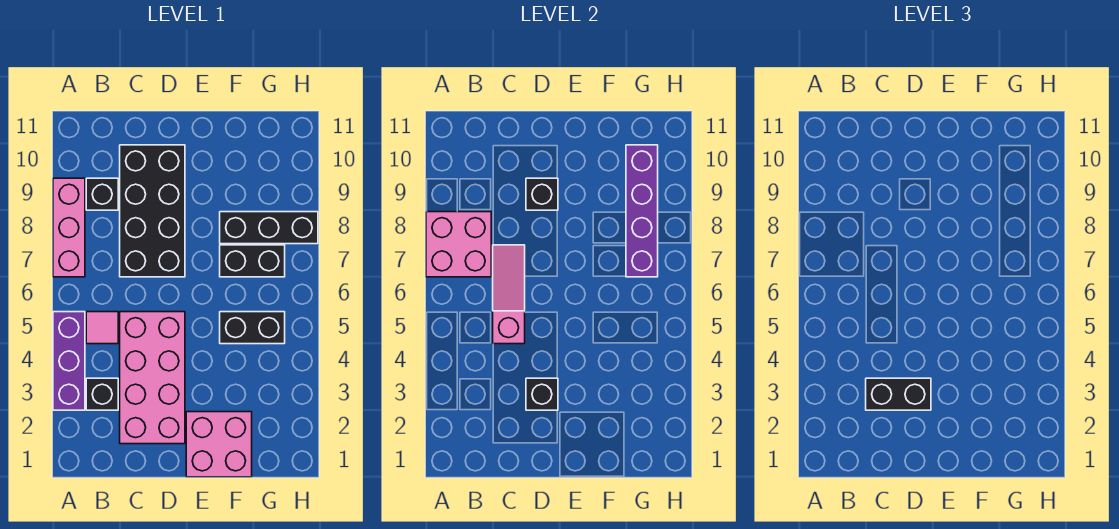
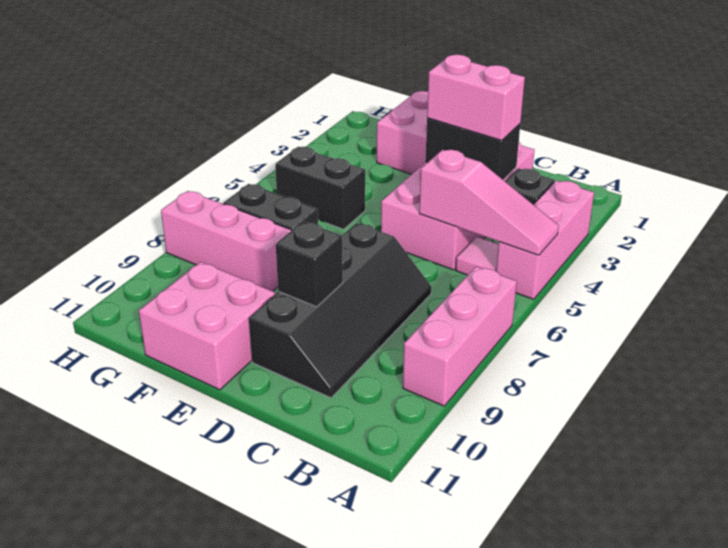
purple 1x3 brick [53,312,85,410] -> pink 1x3 brick [496,180,594,299]
pink 2x2 brick [426,212,491,277] -> pink 2x2 brick moved to [139,262,275,390]
black 1x1 brick [86,178,118,210] -> black 1x1 brick moved to [463,124,520,180]
black 1x2 brick [866,378,931,410] -> pink 1x2 brick [427,55,525,141]
pink 1x3 slope [493,245,525,344] -> pink 1x3 slope turned to [419,150,559,255]
black 2x4 brick [120,145,185,277] -> black 2x4 slope [249,223,431,398]
black 1x3 brick [220,212,318,244] -> pink 1x3 brick [161,191,292,291]
purple 1x4 brick [626,145,658,277] -> none

